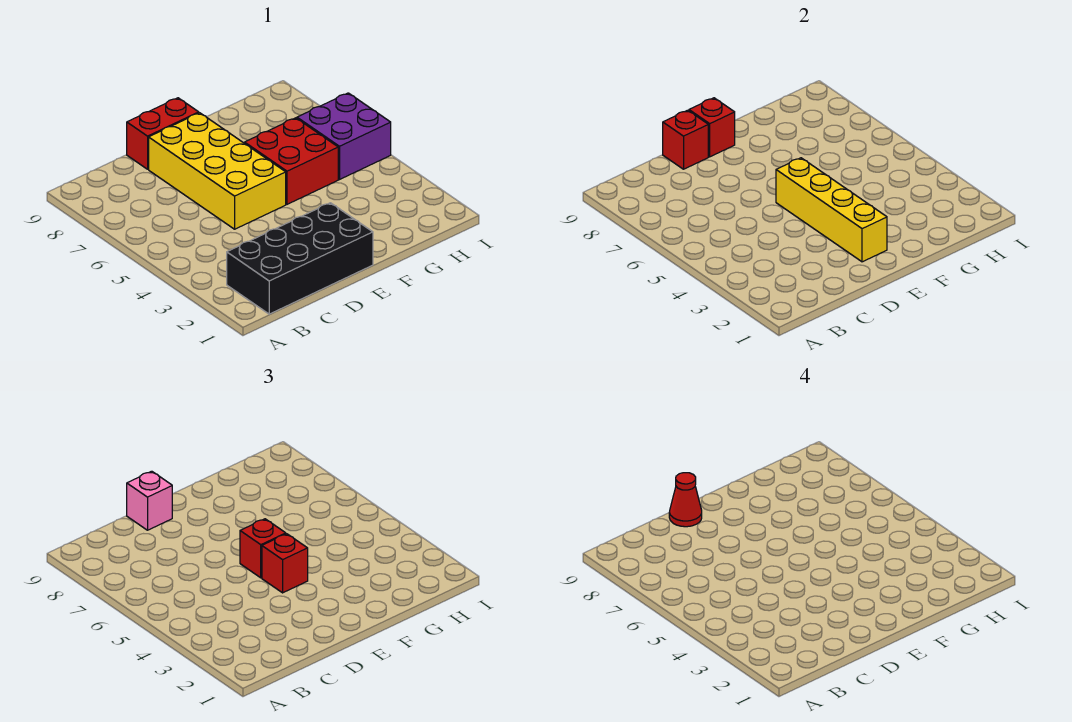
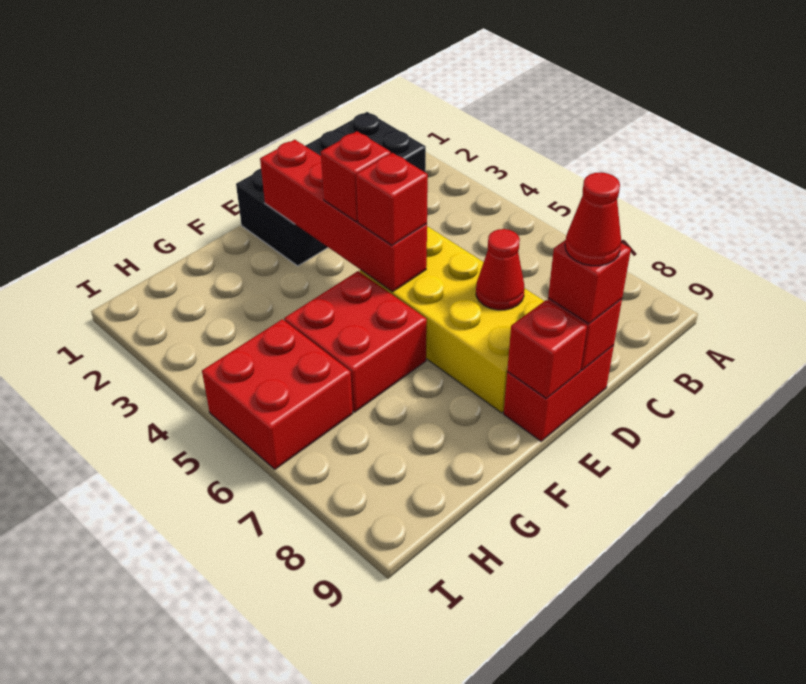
none -> red 1x1 cone [476,229,525,310]
pink 1x1 brick [127,471,172,530] -> red 1x1 brick [548,240,631,324]
yellow 1x4 brick [776,158,887,262] -> red 1x4 brick [260,140,427,292]
purple 2x2 brick [297,93,391,179] -> red 2x2 brick [202,319,353,469]

